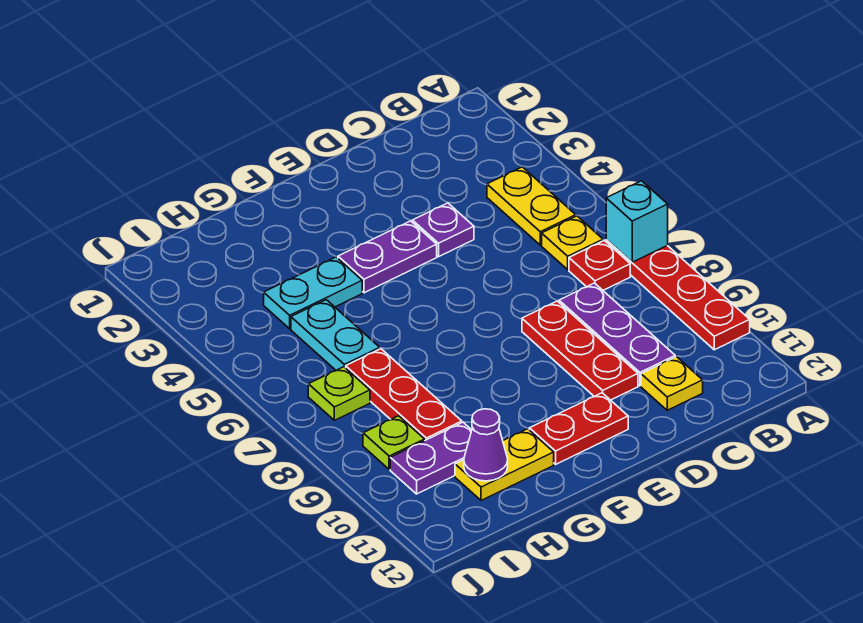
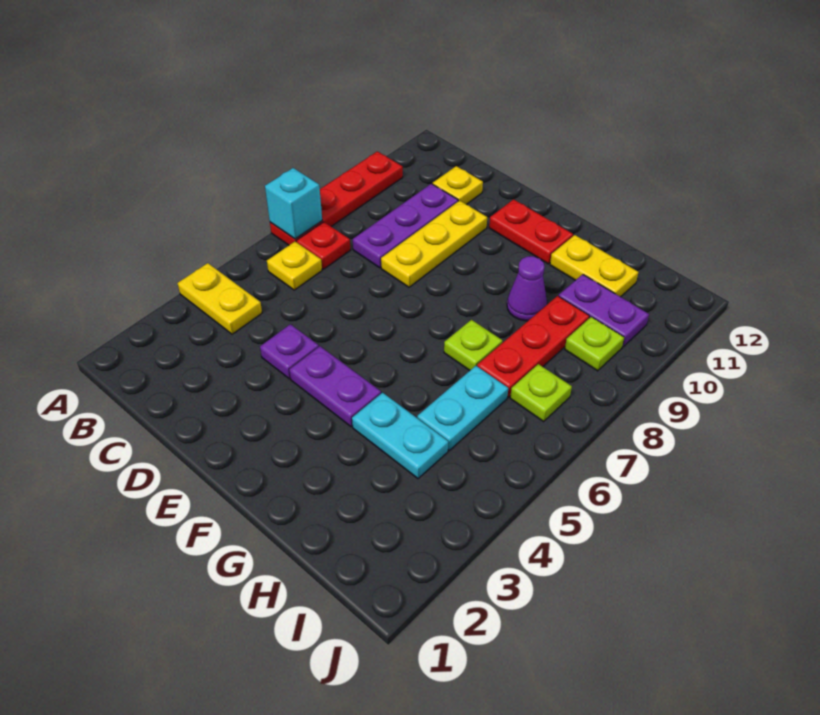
yellow 1x2 plate [487,167,576,245] -> yellow 1x2 plate turned to [177,263,262,334]
red 1x3 plate [522,301,638,400] -> yellow 1x3 plate [381,201,487,287]
none -> lime 1x1 plate [444,320,502,371]
purple 1x1 cone [464,409,508,481] -> purple 1x1 cone moved to [507,256,547,321]

